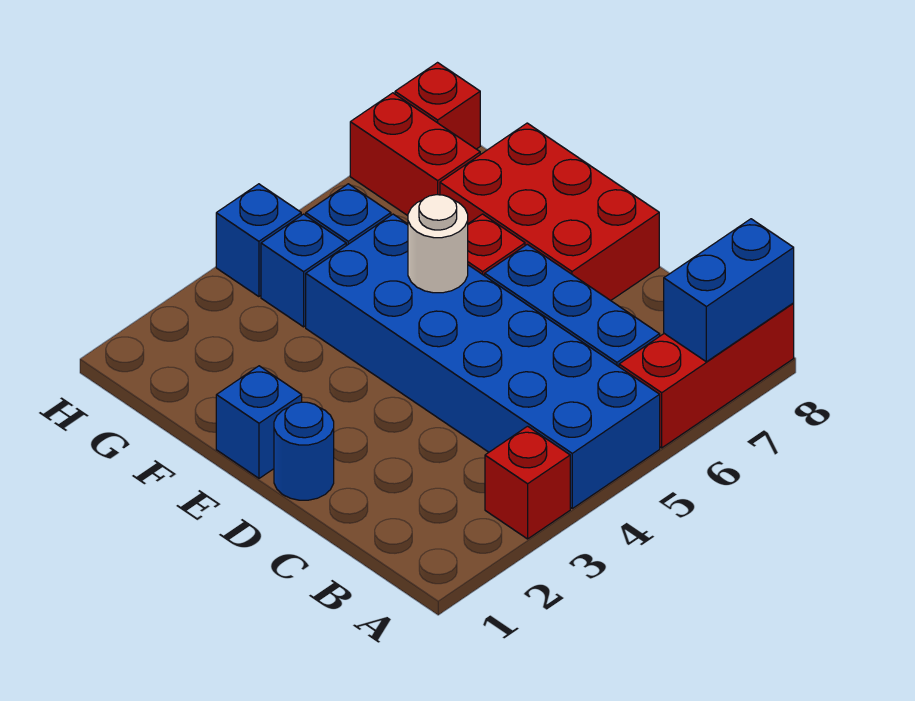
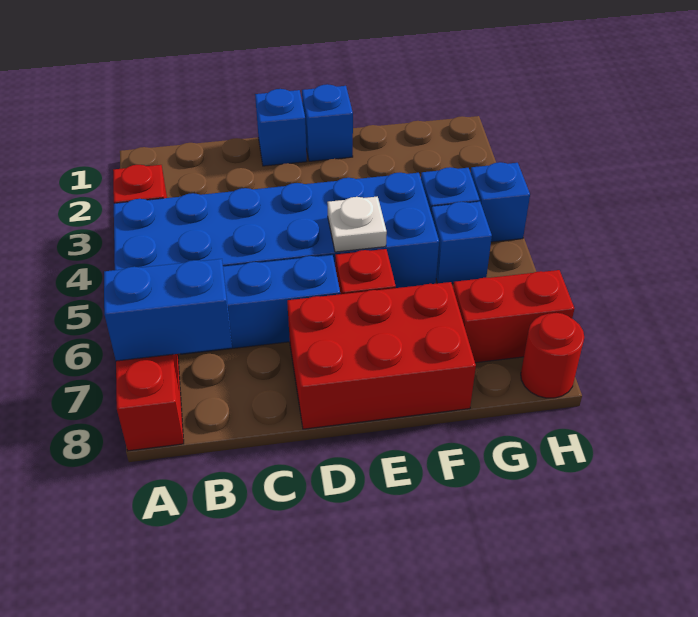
blue 1x2 brick [664,219,794,362] -> blue 1x2 brick turned to [104,259,232,361]
blue 1x1 round brick [274,402,334,500] -> blue 1x1 brick [255,89,307,166]
white 1x1 round brick [408,195,468,293] -> white 1x1 plate [327,197,387,252]
red 1x1 brick [395,63,480,149] -> red 1x1 round brick [521,313,584,398]

